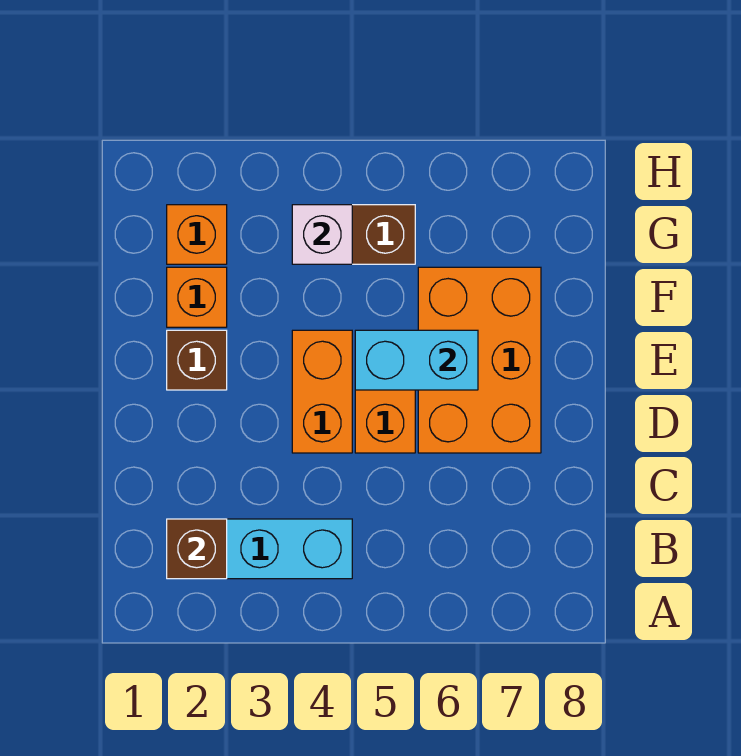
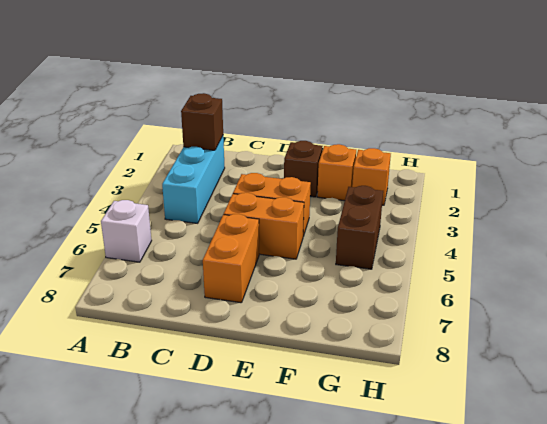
orange 2x3 brick [418,267,541,453] -> orange 1x2 brick [203,214,259,303]
cyan 1x2 brick [355,330,478,390] -> none
white 1x1 brick [292,205,352,264] -> white 1x1 brick moved to [101,200,152,262]

